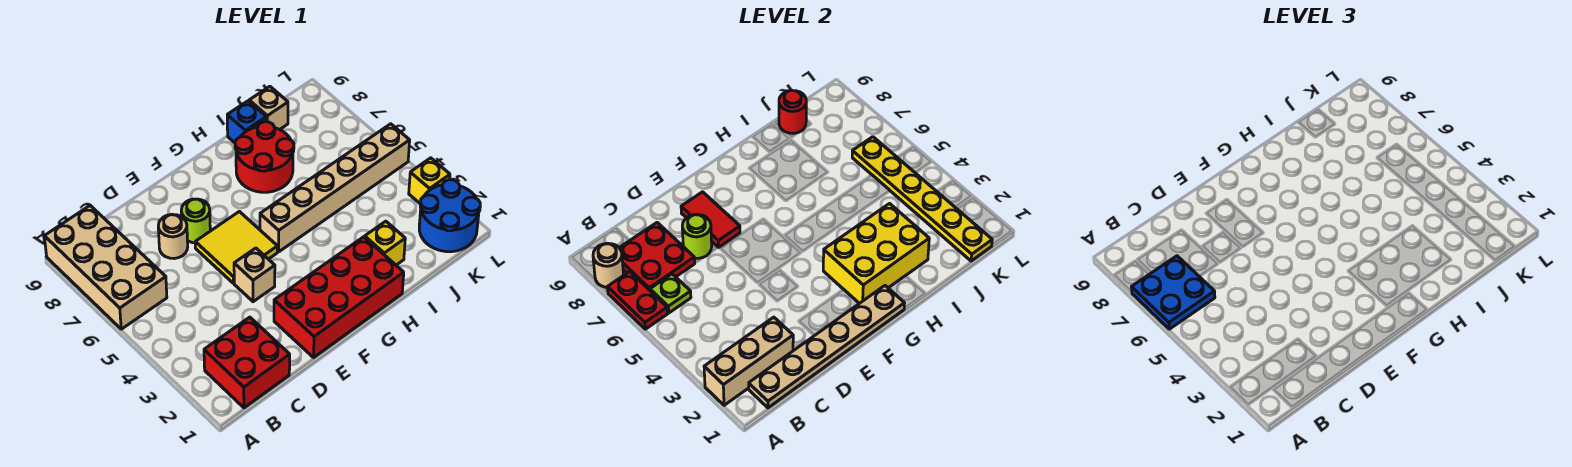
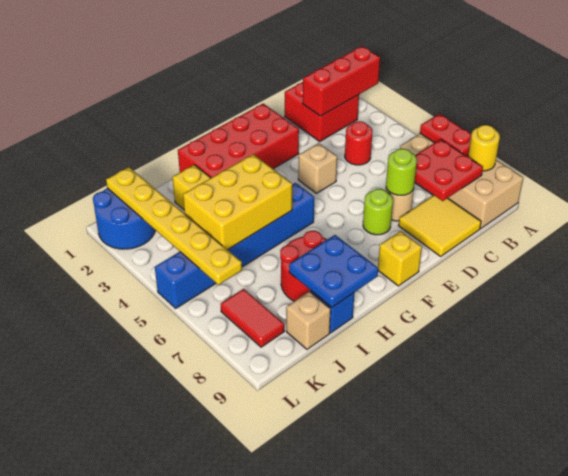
tan 1x3 brick [704,317,793,405] -> red 1x3 brick [303,46,380,116]
blue 2x2 plate [1132,256,1215,329] -> blue 2x2 plate moved to [289,235,378,307]
tan 1x1 round brick [593,243,624,287] -> yellow 1x1 round brick [468,125,500,171]
tan 1x6 plate [748,286,905,408] -> none
lime 1x1 plate [650,274,691,313] -> none
yellow 2x2 tile [195,211,278,283] -> yellow 2x2 tile moved to [399,195,481,256]
red 1x2 tile [681,192,740,247] -> red 1x2 tile moved to [221,289,284,347]
yellow 2x3 brick [823,204,929,303] -> yellow 2x3 brick moved to [183,154,292,250]
tan 1x6 brick [260,124,410,252] -> blue 1x6 brick [155,183,314,308]
red 1x1 round brick [779,90,806,133] -> red 1x1 round brick moved to [345,121,372,165]
yellow 1x1 brick [409,158,450,203] -> yellow 1x1 brick moved to [378,231,422,286]

